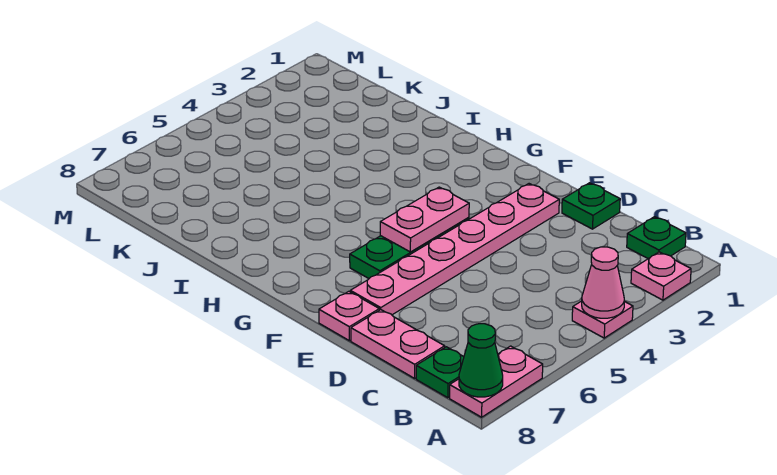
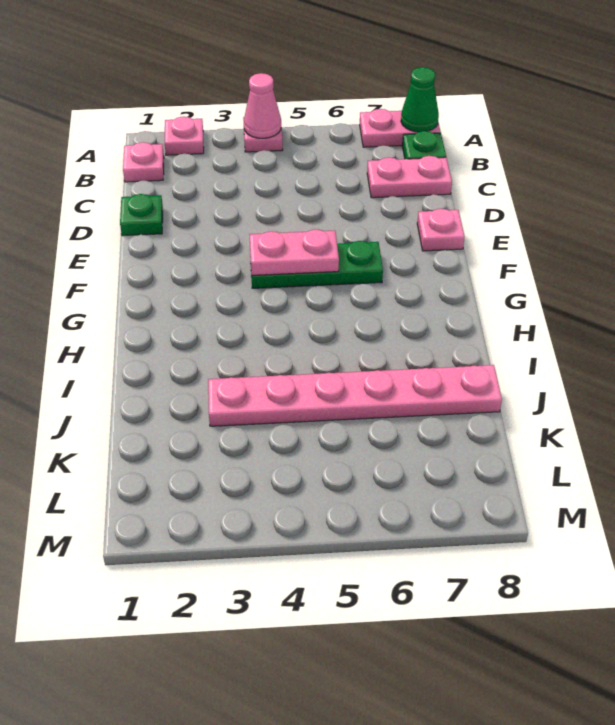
green 1x1 plate [627,217,686,259] -> pink 1x1 plate [123,142,164,182]
pink 1x2 plate [351,310,445,378] -> pink 1x2 plate turned to [367,156,452,198]
pink 1x6 plate [350,184,559,315] -> pink 1x6 plate moved to [208,365,502,426]

